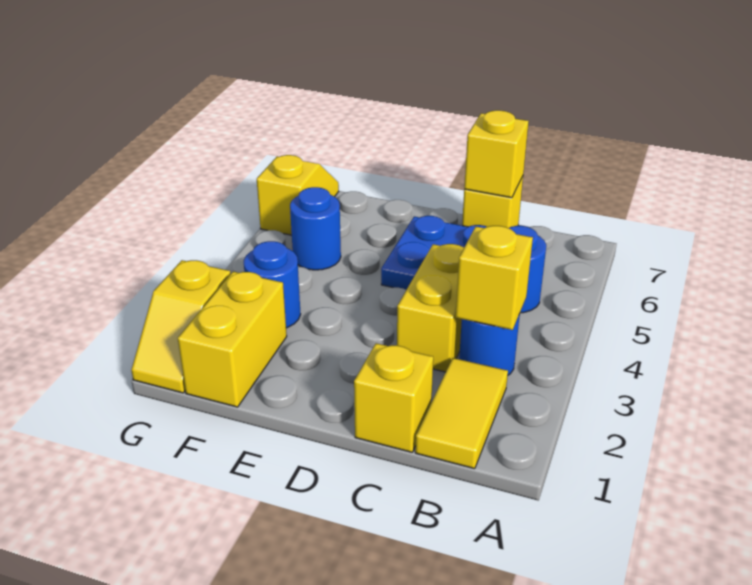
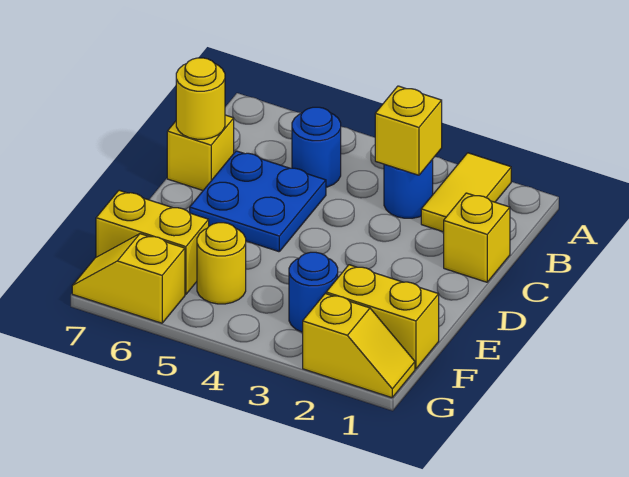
yellow 1x2 tile [415,358,508,469] -> yellow 1x2 tile turned to [421,153,511,232]
yellow 1x2 brick [397,244,464,372] -> yellow 1x2 brick moved to [96,190,209,294]
yellow 1x1 brick [464,110,529,198] -> yellow 1x1 round brick [176,58,225,139]
blue 1x1 round brick [290,187,341,270] -> yellow 1x1 round brick [197,223,246,304]

